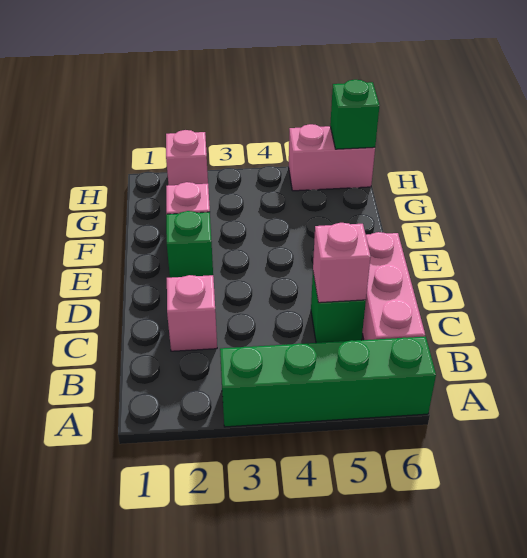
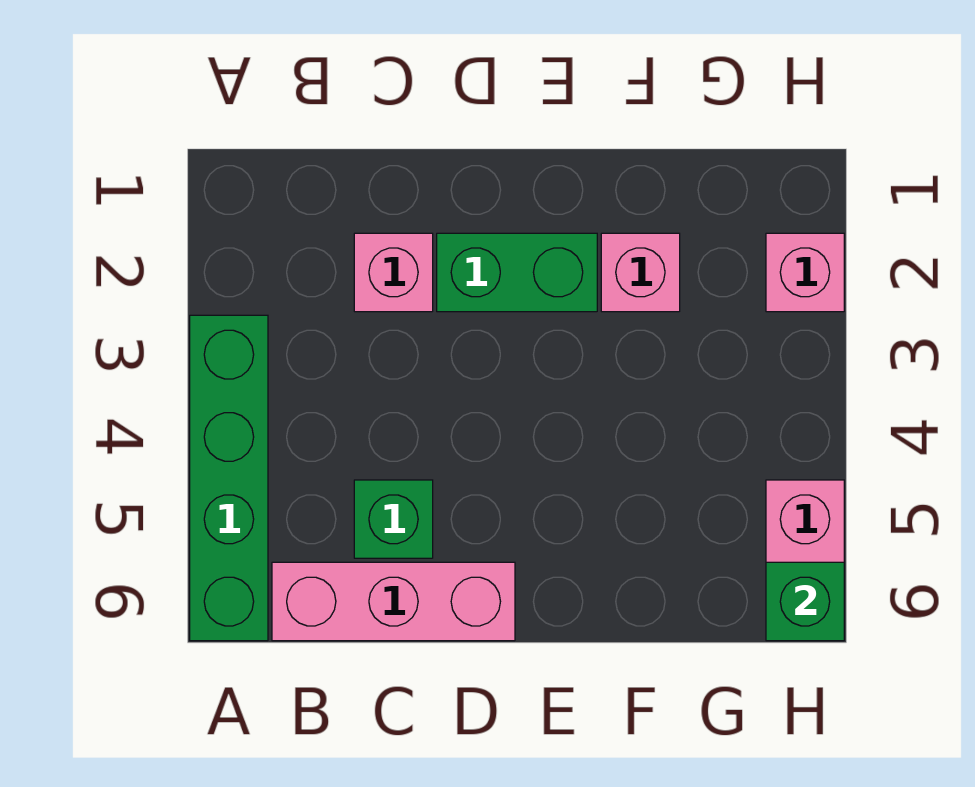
pink 1x1 brick [313,223,371,303] -> none
green 1x1 brick [166,211,213,278] -> green 1x2 brick [437,233,597,312]

